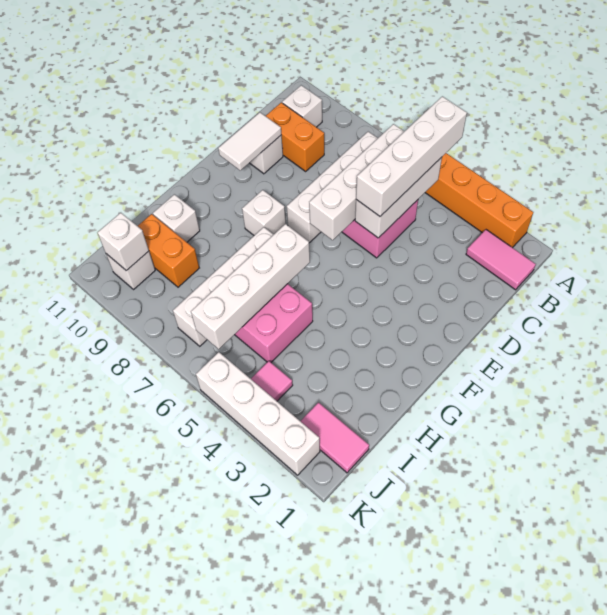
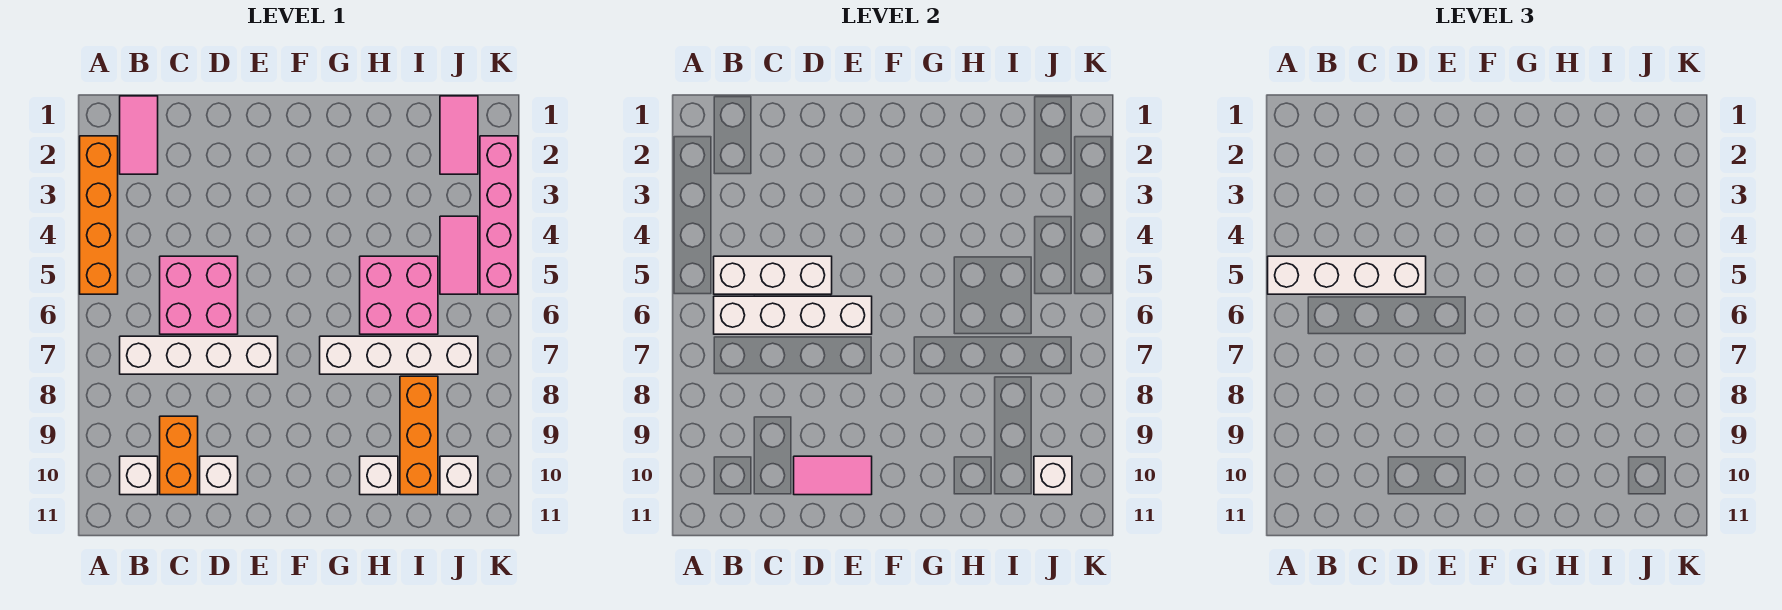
white 1x2 tile [218,113,281,170] -> pink 1x2 tile [794,456,872,495]
white 1x1 brick [242,190,286,235] -> none
white 1x4 brick [191,224,310,349] -> none
orange 1x2 brick [138,214,199,287] -> orange 1x3 brick [400,376,438,495]
pink 1x1 tile [251,361,293,401] -> pink 1x2 tile [440,216,478,294]
white 1x4 brick [196,352,320,475] -> pink 1x4 brick [480,136,518,294]

